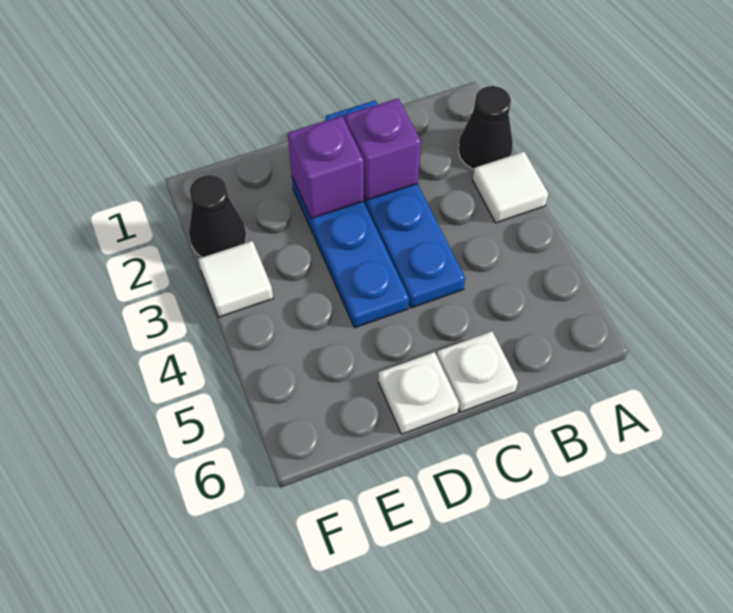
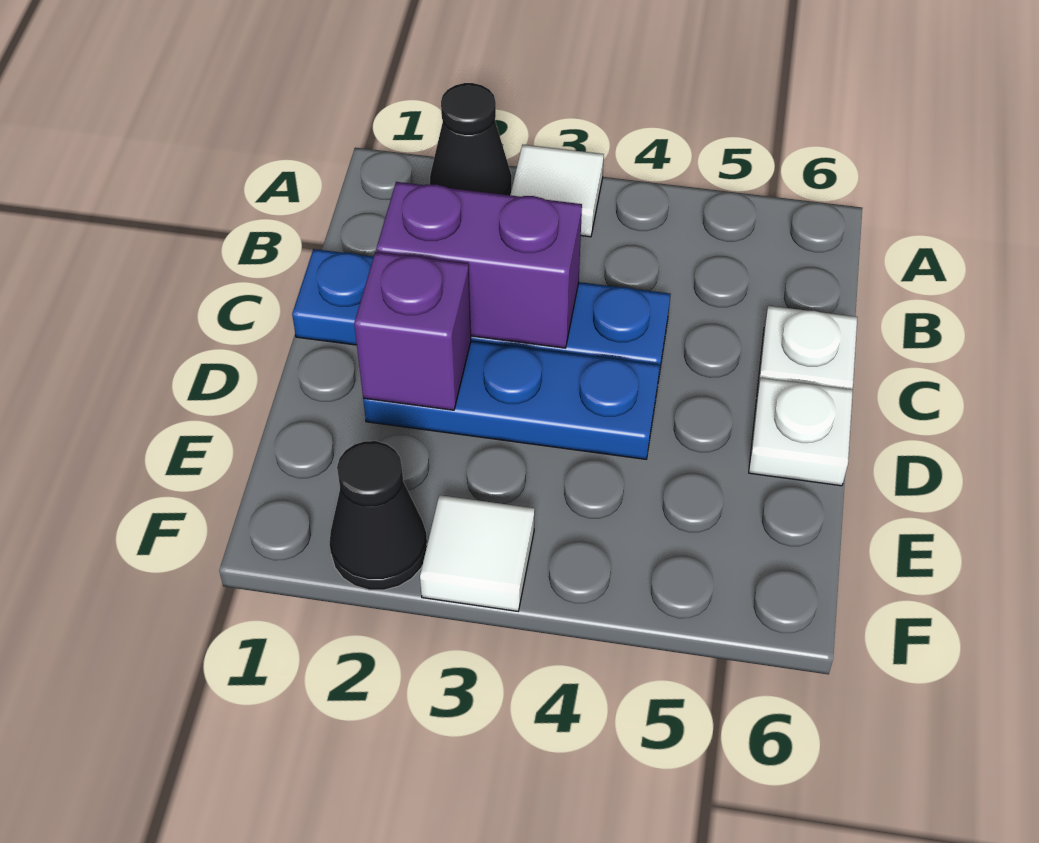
purple 1x1 brick [345,98,421,200] -> purple 1x2 brick [376,182,582,348]

